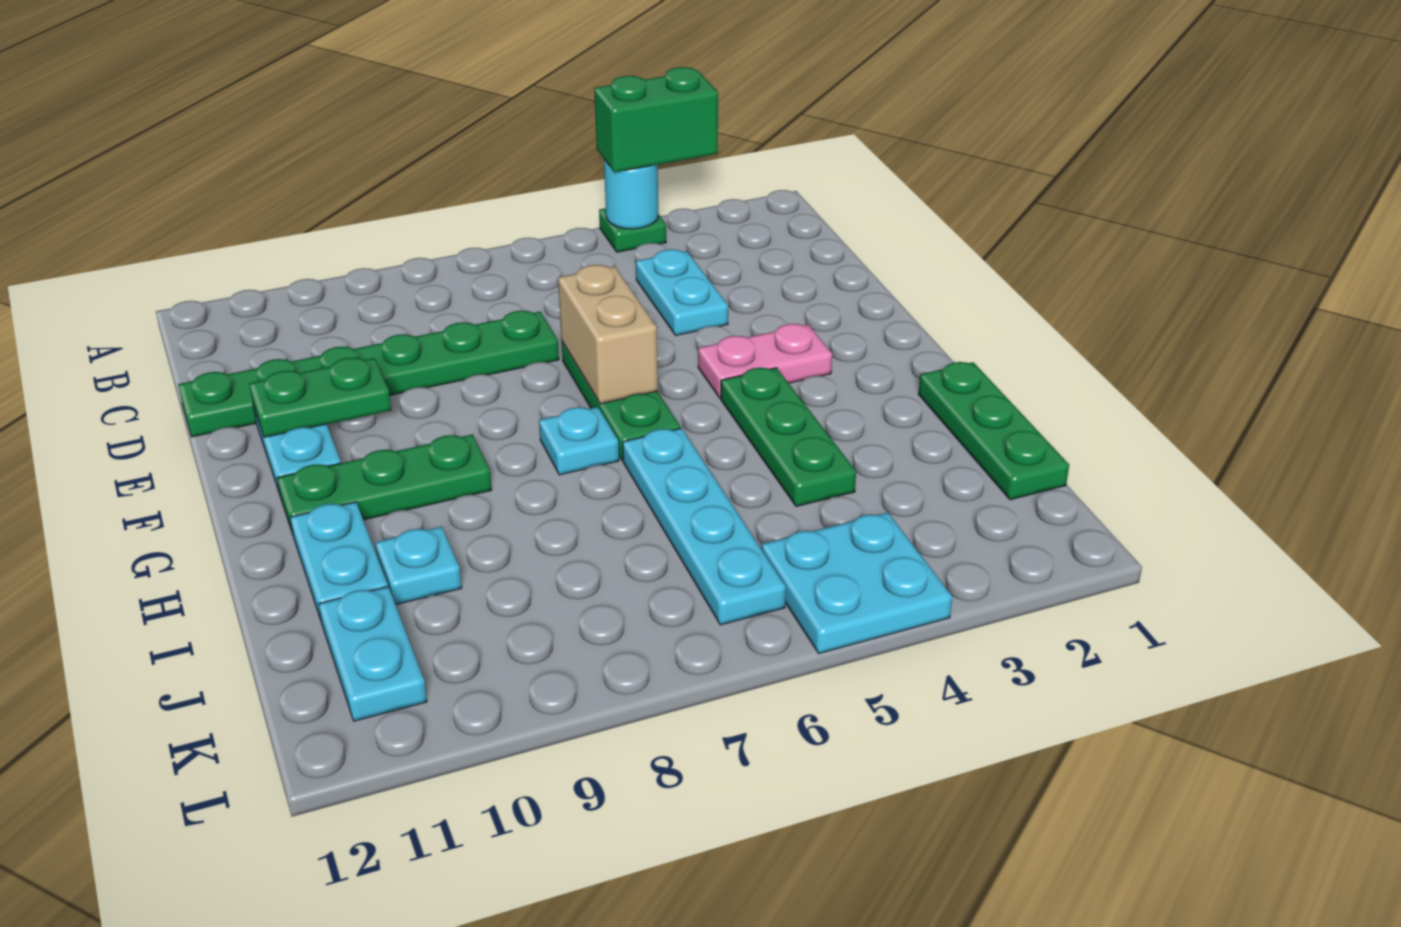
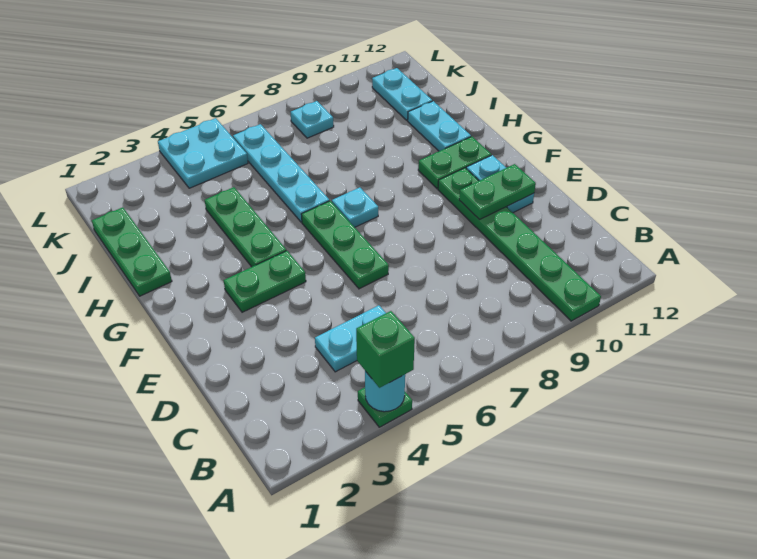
green 1x2 brick [594,67,718,172] -> green 1x1 brick [356,311,415,388]
cyan 1x2 plate [636,249,728,335] -> cyan 1x2 plate turned to [315,305,386,372]
green 1x6 plate [178,311,559,437] -> green 1x6 plate turned to [438,168,601,321]
tan 1x2 brick [558,265,658,404] -> none
pink 1x2 plate [698,324,832,398] -> green 1x2 plate [224,251,306,312]
green 1x3 plate [277,434,492,534] -> green 1x2 plate [418,136,491,189]
cyan 1x1 plate [375,527,462,605] -> cyan 1x1 plate moved to [290,101,334,138]

